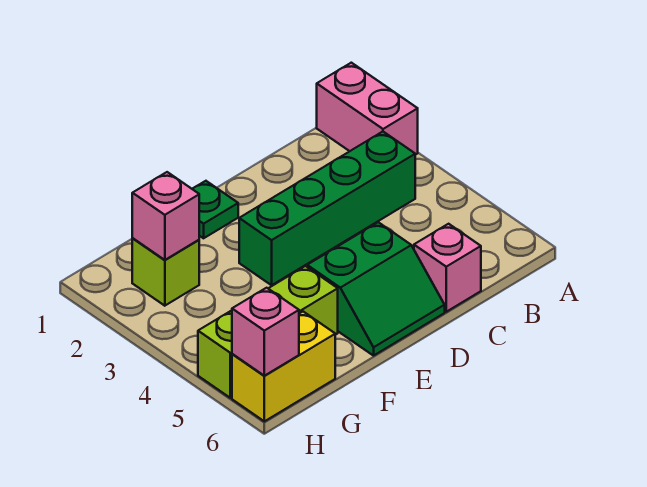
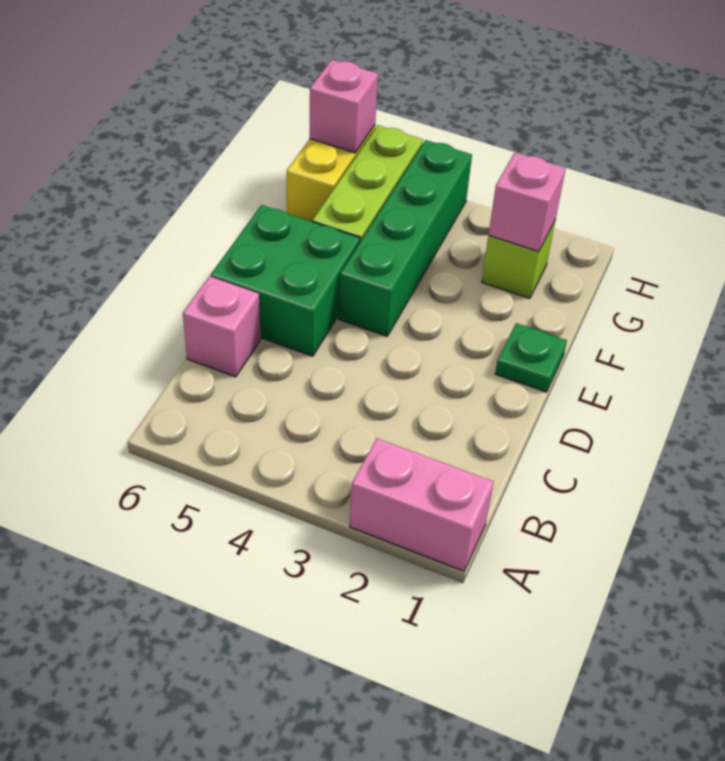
green 1x4 brick [239,132,415,285] -> green 1x4 brick moved to [339,140,472,336]
green 2x2 slope [307,222,445,356] -> green 2x2 brick [211,205,360,356]

